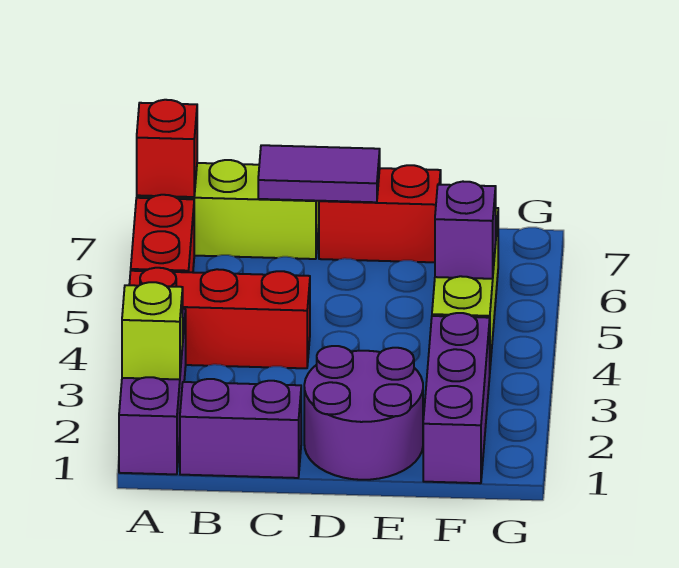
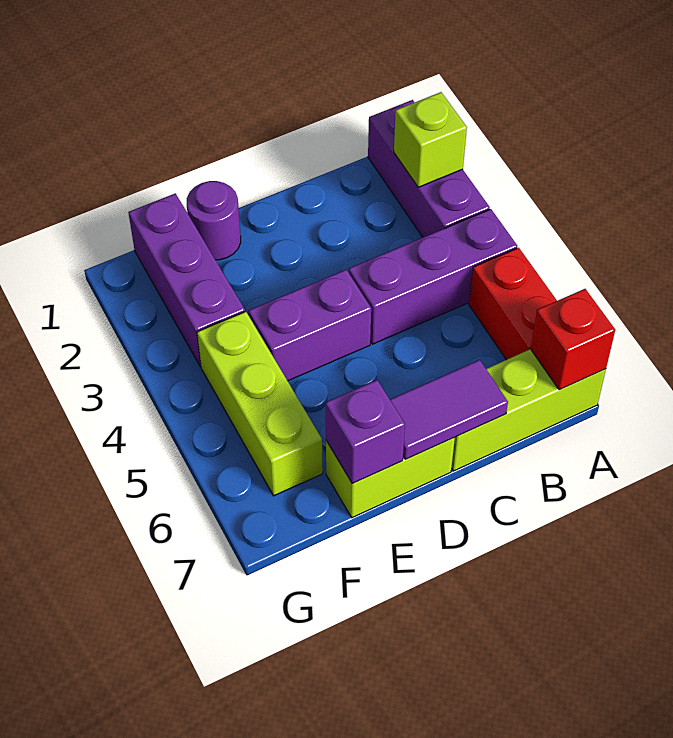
red 1x3 brick [129,268,310,368] -> purple 1x3 brick [349,209,517,344]
purple 1x2 brick [180,379,301,478] -> purple 1x2 brick moved to [249,270,371,381]
purple 2x2 round brick [304,346,423,480] -> purple 1x1 round brick [187,181,241,260]
red 1x2 brick [319,165,441,262] -> lime 1x2 brick [326,437,455,518]
purple 1x1 brick [435,182,496,279] -> purple 1x1 brick moved to [326,380,405,483]

